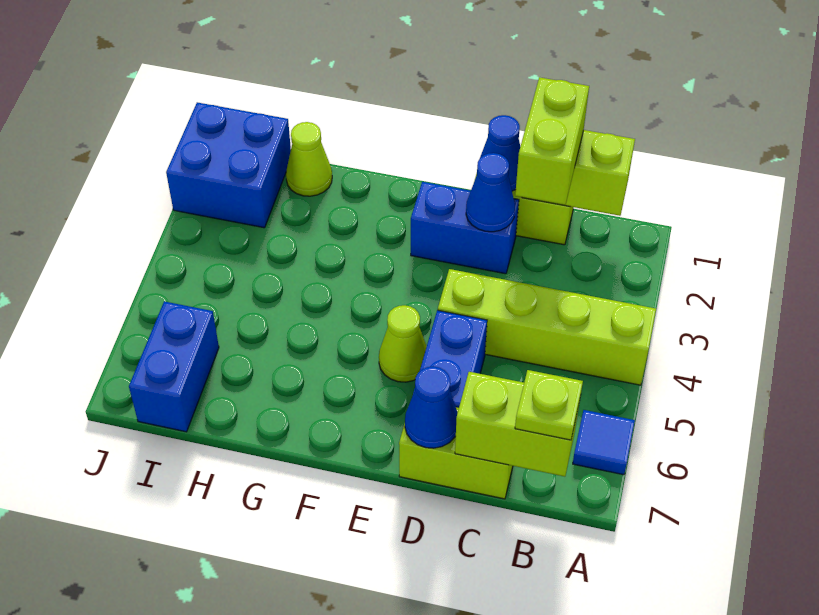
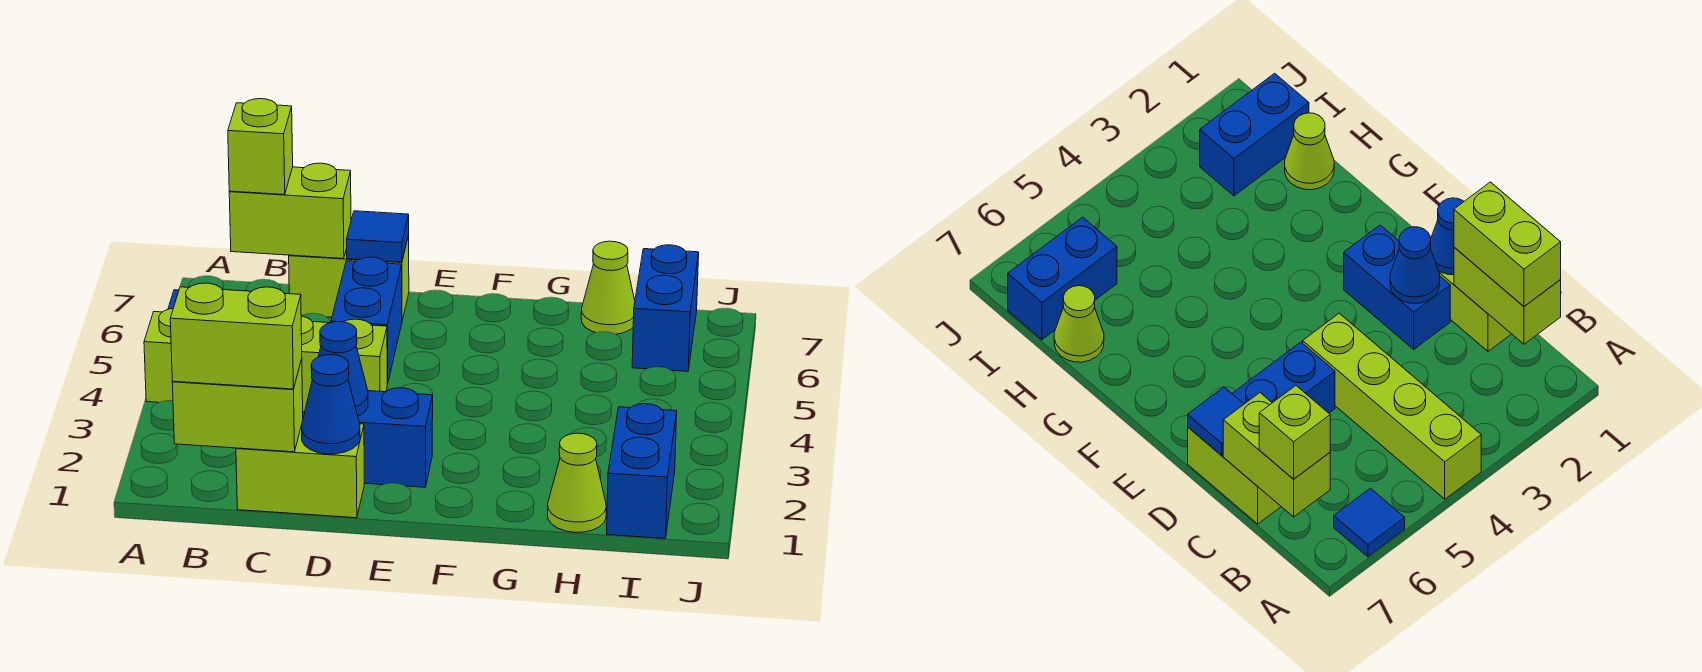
lime 1x1 plate [515,370,583,440] -> lime 1x1 brick [228,99,293,195]
lime 1x2 brick [515,77,589,205] -> lime 1x2 brick turned to [170,283,302,389]
blue 1x1 cone [405,366,458,448] -> blue 1x1 tile [346,211,409,262]
lime 1x1 cone [379,305,427,382] -> lime 1x1 cone moved to [581,241,635,334]
blue 2x2 brick [166,102,291,228] -> blue 1x2 brick [607,404,677,538]

